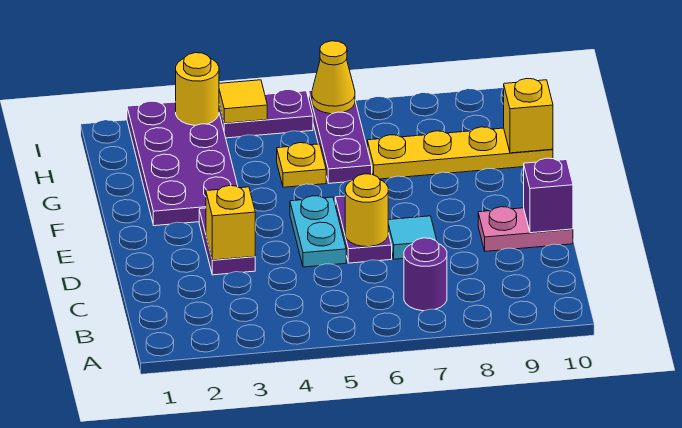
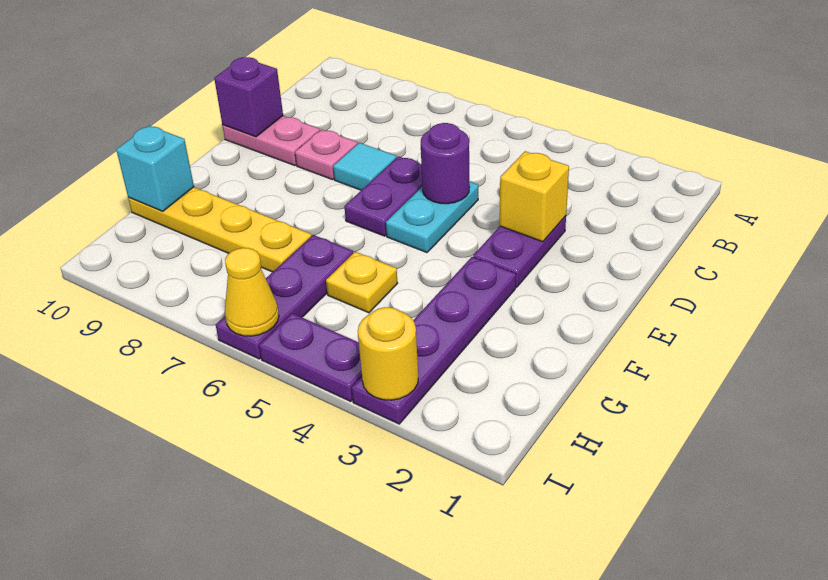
purple 1x1 round brick [404,238,447,311] -> purple 1x1 round brick moved to [421,123,470,204]
yellow 1x1 round brick [345,174,388,247] -> none
none -> pink 1x1 plate [295,129,358,180]
purple 2x4 plate [127,101,238,226] -> purple 1x4 plate [352,257,516,424]
yellow 1x1 brick [504,79,553,153] -> cyan 1x1 brick [116,126,194,212]
yellow 1x1 tile [219,80,267,123] -> none

